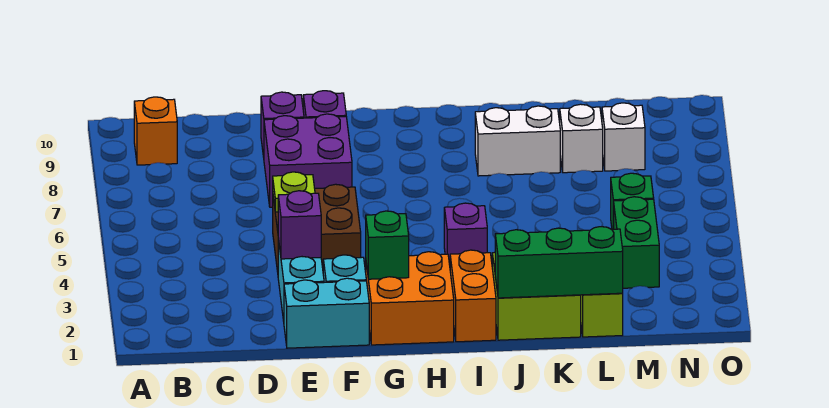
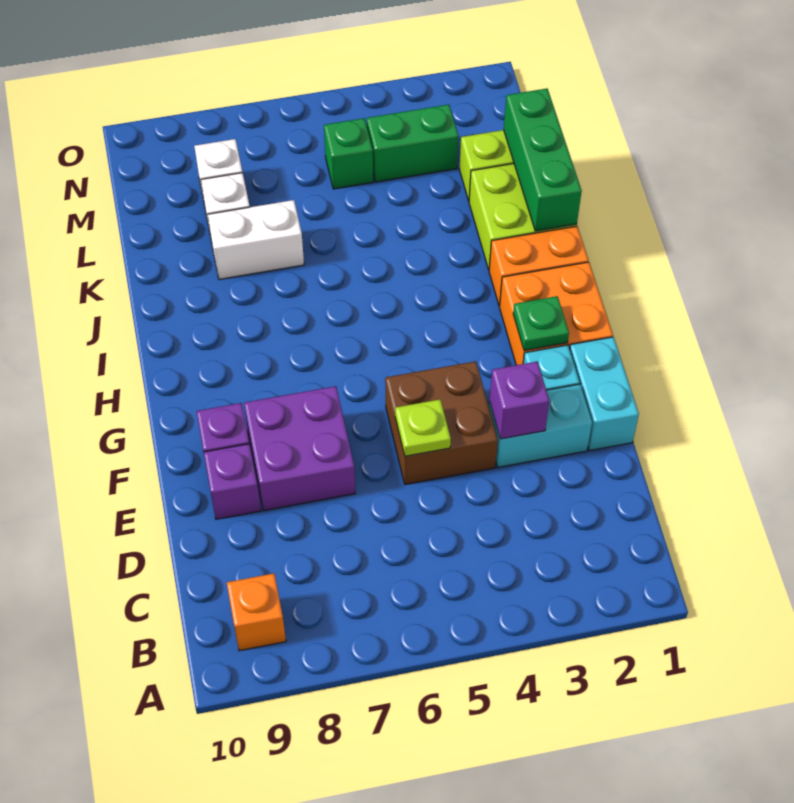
green 1x1 brick [366,211,409,279] -> green 1x1 plate [513,296,569,351]
purple 1x1 brick [444,203,487,265] -> none
white 1x2 brick [475,106,560,176] -> white 1x2 brick turned to [208,200,304,279]

